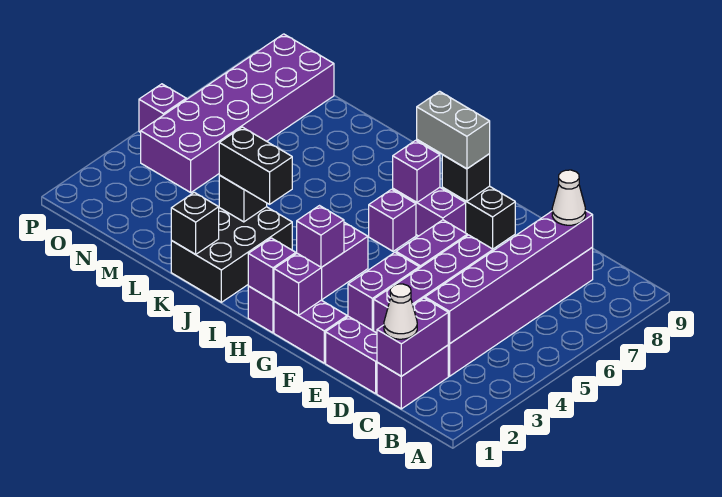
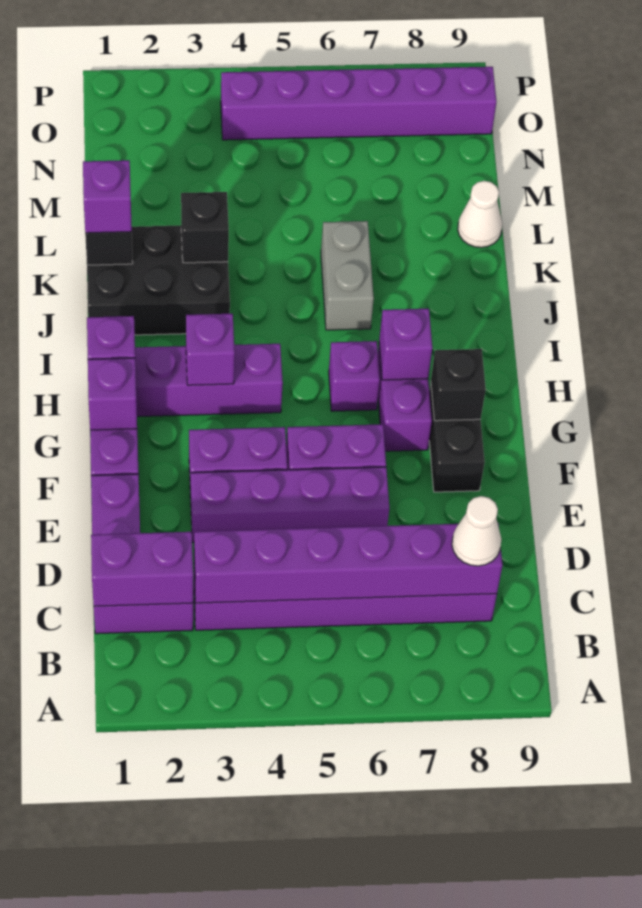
white 1x1 cone [384,284,417,339] -> white 1x1 cone moved to [458,181,502,248]
grey 1x2 brick [417,91,490,169] -> grey 1x2 brick moved to [321,221,374,330]
black 1x2 brick [219,127,292,204] -> none
purple 2x6 brick [141,34,334,192] -> purple 1x6 brick [221,67,496,140]
purple 1x1 brick [139,84,186,133] -> purple 1x1 brick moved to [83,160,132,233]

